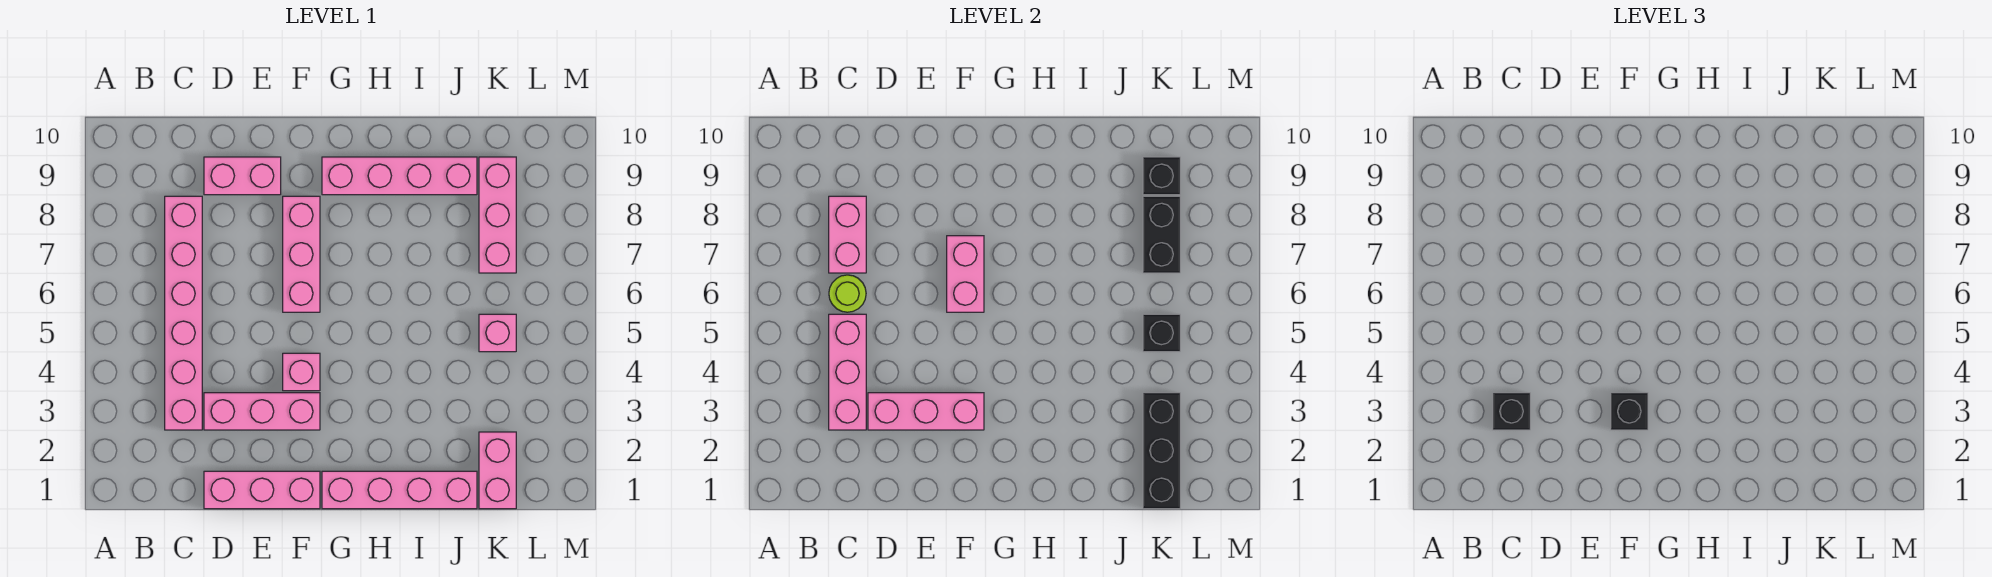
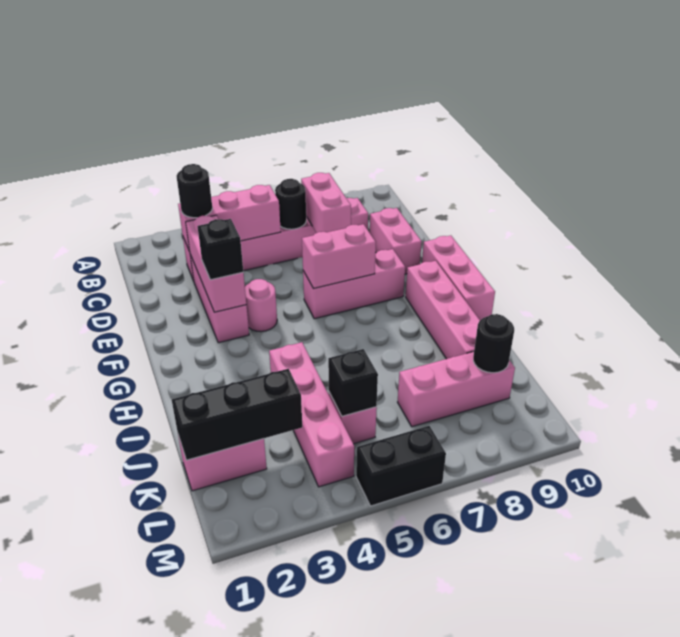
black 1x1 brick [1493,393,1530,430] -> black 1x1 round brick [177,164,212,218]
lime 1x1 round brick [829,275,866,312] -> black 1x1 round brick [275,179,306,229]
pink 1x2 brick [829,196,866,273] -> pink 1x2 brick turned to [301,173,351,233]
pink 1x3 brick [204,471,320,509] -> pink 1x3 brick moved to [422,236,495,320]
pink 1x1 brick [283,353,320,391] -> pink 1x1 round brick [245,279,277,332]
pink 1x4 brick [322,471,477,509] -> pink 1x4 brick moved to [269,342,354,487]
black 1x2 brick [1143,196,1180,273] -> black 1x2 brick moved to [356,426,446,506]
black 1x1 brick [1143,157,1180,195] -> black 1x1 round brick [473,314,514,373]

